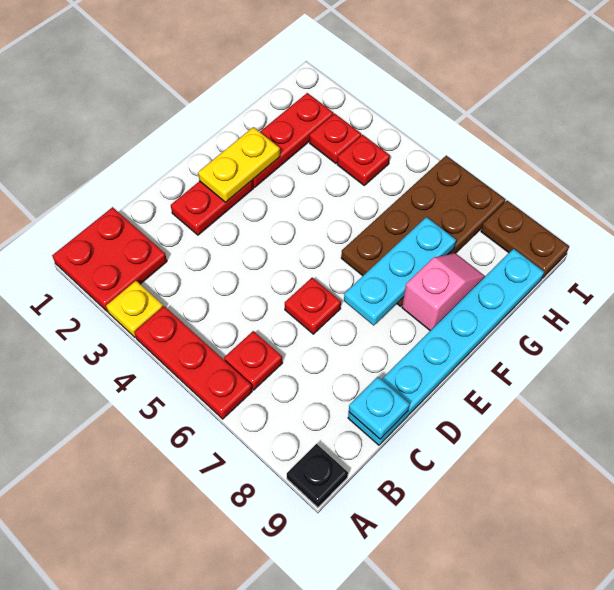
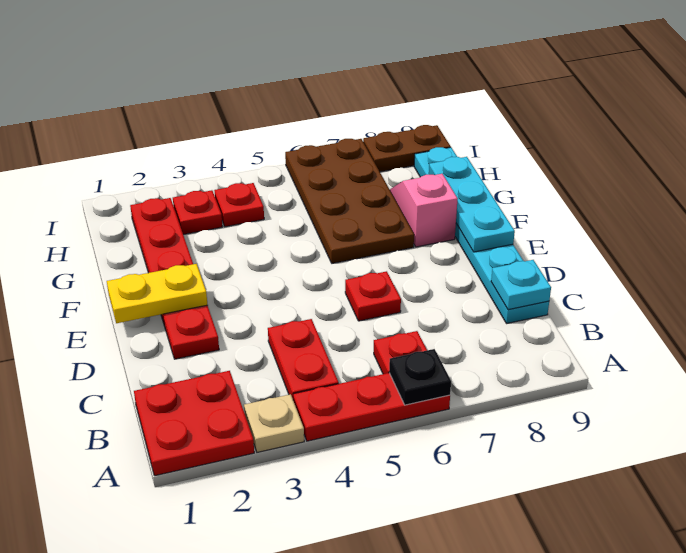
yellow 1x1 plate [106,281,163,337] -> tan 1x1 plate [244,394,304,452]
black 1x1 plate [287,444,348,508] -> black 1x1 plate moved to [389,349,451,405]
none -> red 1x2 plate [268,319,339,398]
yellow 1x2 plate [198,127,280,202] -> yellow 1x2 plate turned to [107,264,207,323]
cyan 1x3 plate [344,217,456,325] -> cyan 1x3 plate moved to [429,157,515,252]

